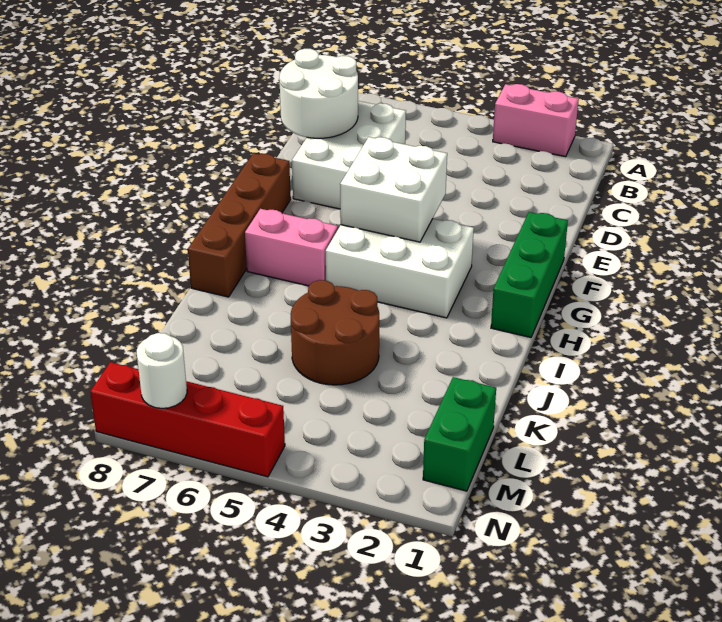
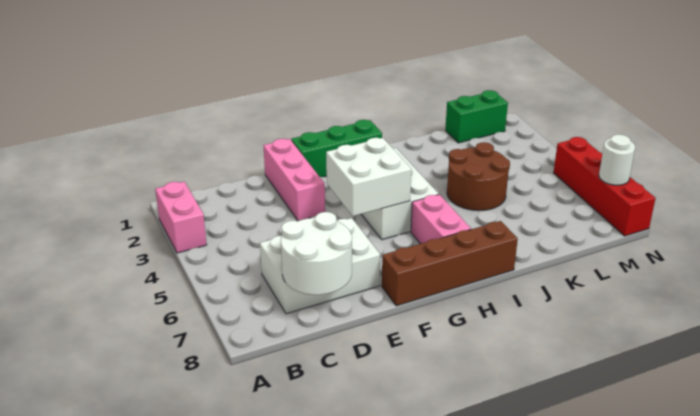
none -> pink 1x3 brick [263,139,325,221]

